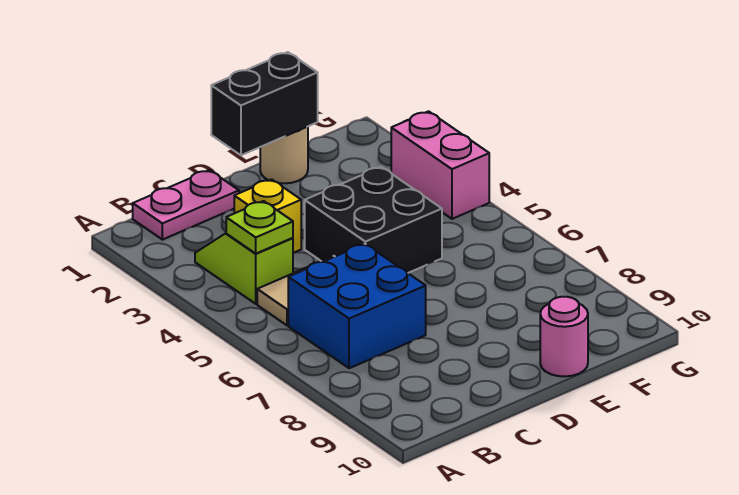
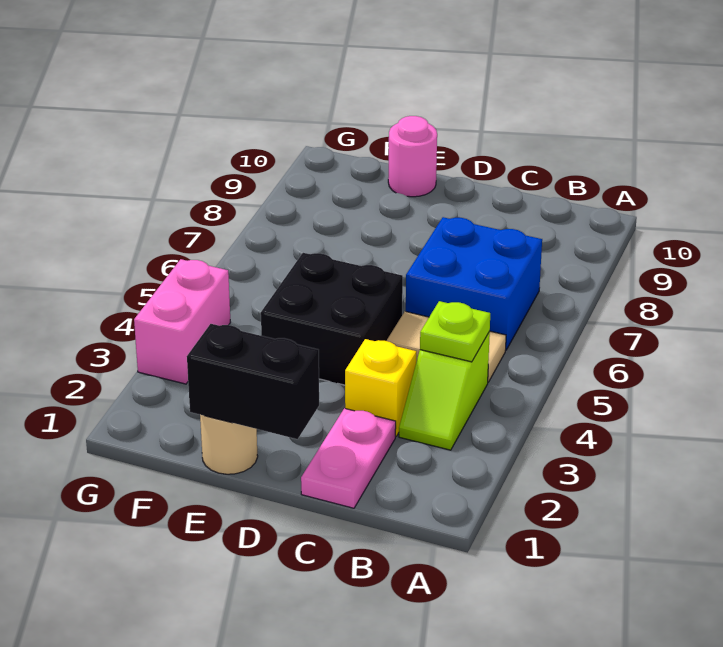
pink 1x2 plate [133,170,239,240] -> pink 1x2 plate turned to [301,408,396,508]

